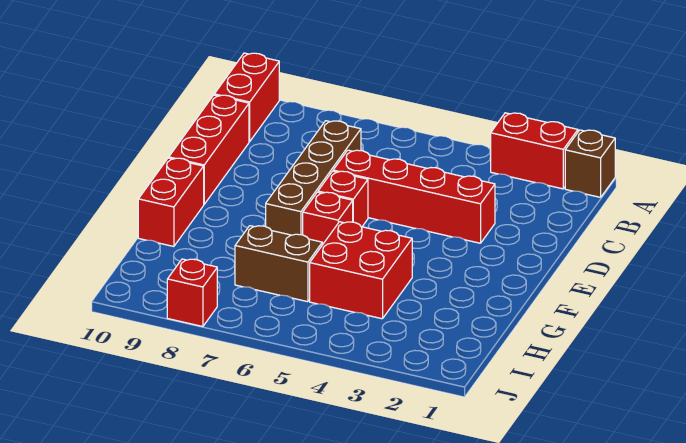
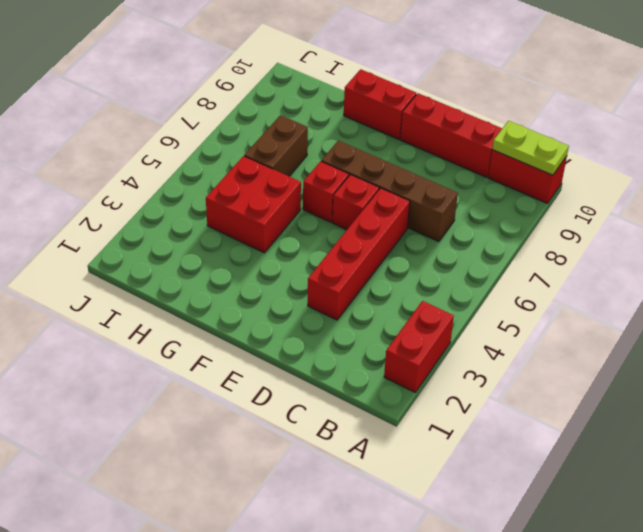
brown 1x1 brick [565,130,615,197] -> none
none -> lime 1x2 plate [492,121,569,175]
red 1x1 brick [167,259,217,327] -> none

